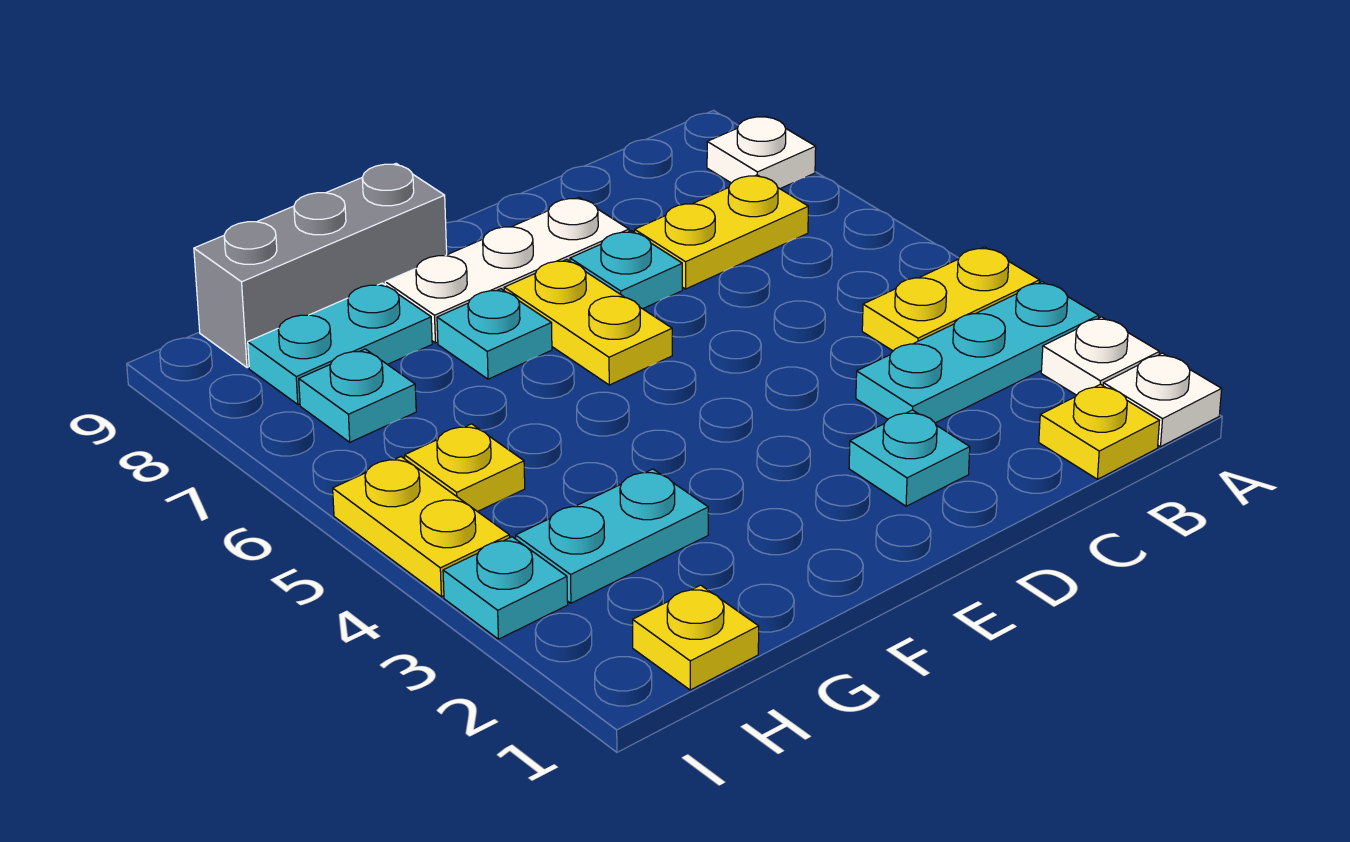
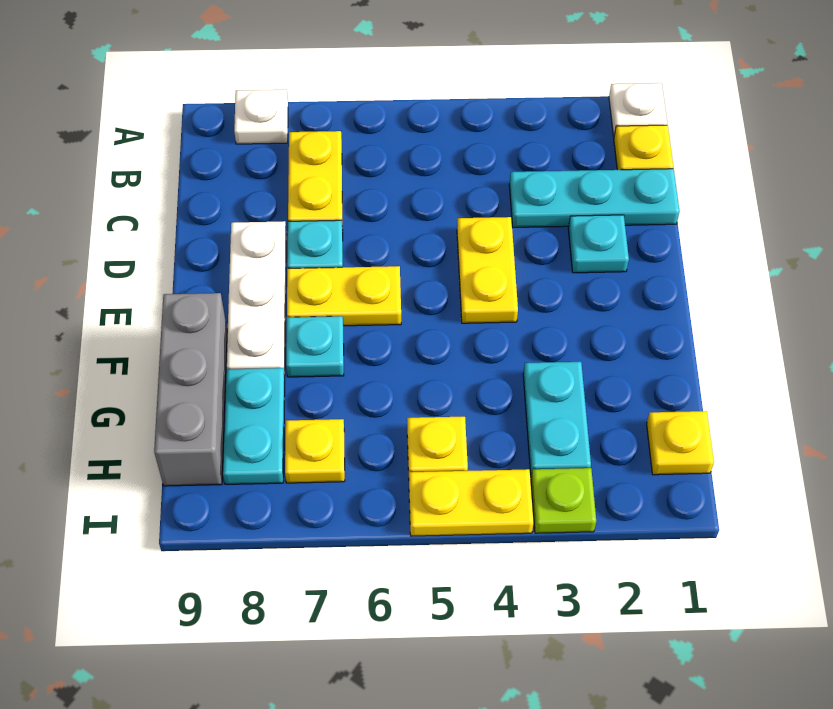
white 1x1 plate [1041,317,1159,395] -> none
cyan 1x3 plate [856,282,1099,423] -> cyan 1x3 plate turned to [509,169,680,227]
yellow 1x2 plate [862,247,1040,351] -> yellow 1x2 plate moved to [457,217,518,323]
cyan 1x1 plate [299,349,416,442] -> yellow 1x1 plate [285,419,345,483]
cyan 1x1 plate [443,537,568,639] -> lime 1x1 plate [531,468,596,533]

